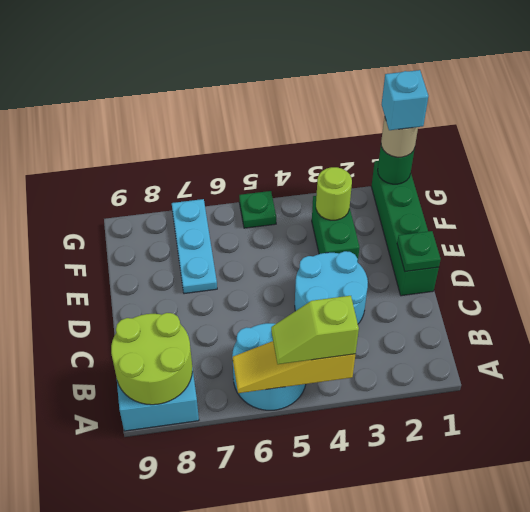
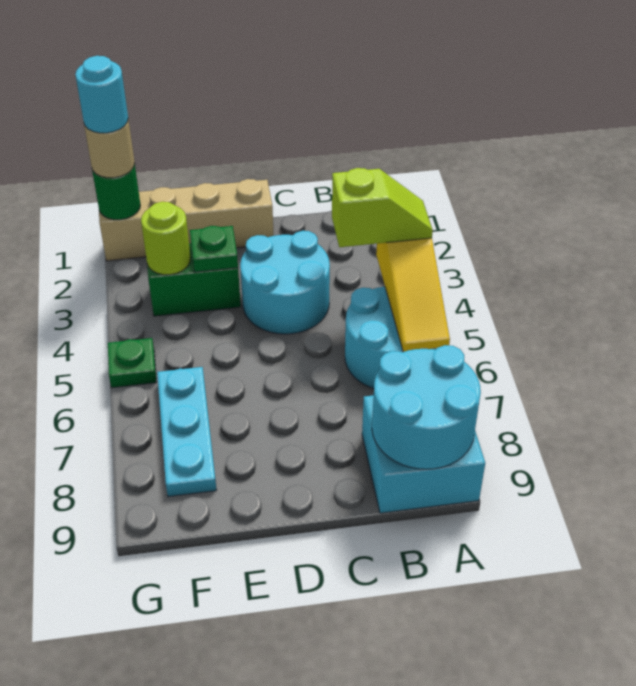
lime 1x2 slope [271,296,359,364] -> lime 1x2 slope turned to [332,168,433,247]
lime 2x2 round brick [111,313,192,405] -> cyan 2x2 round brick [372,345,481,469]
green 1x4 brick [371,161,439,296] -> tan 1x4 brick [99,179,274,261]
green 1x1 plate [397,231,441,272] -> green 1x1 plate moved to [190,226,238,272]
cyan 1x3 plate [172,199,217,294] -> cyan 1x3 plate turned to [157,367,216,497]
cyan 1x1 brick [382,70,428,130] -> cyan 1x1 round brick [75,56,128,133]

